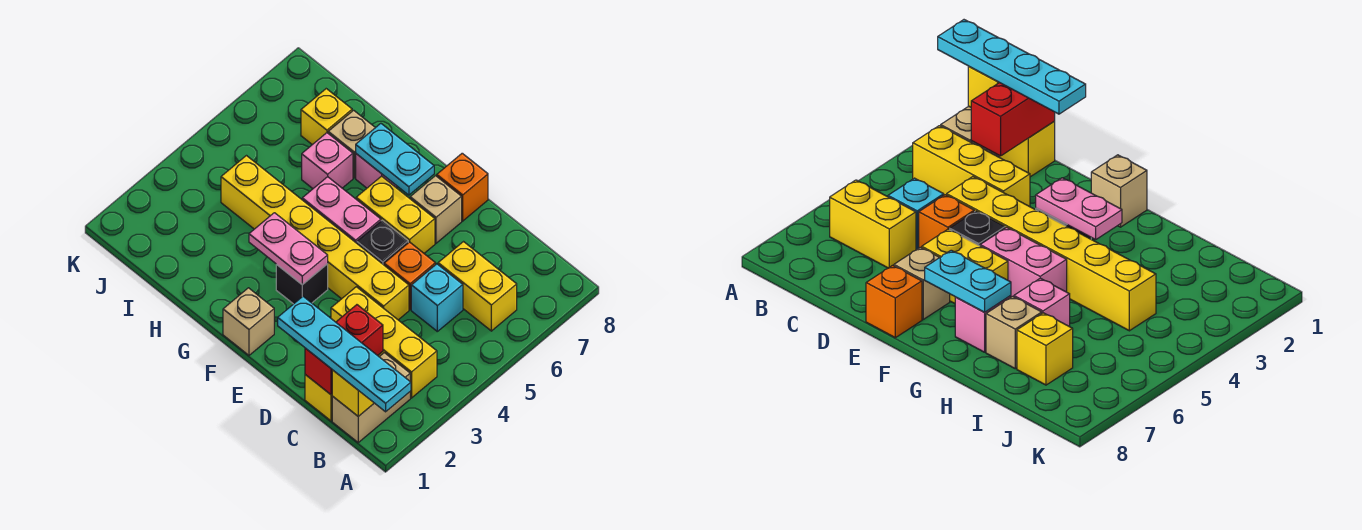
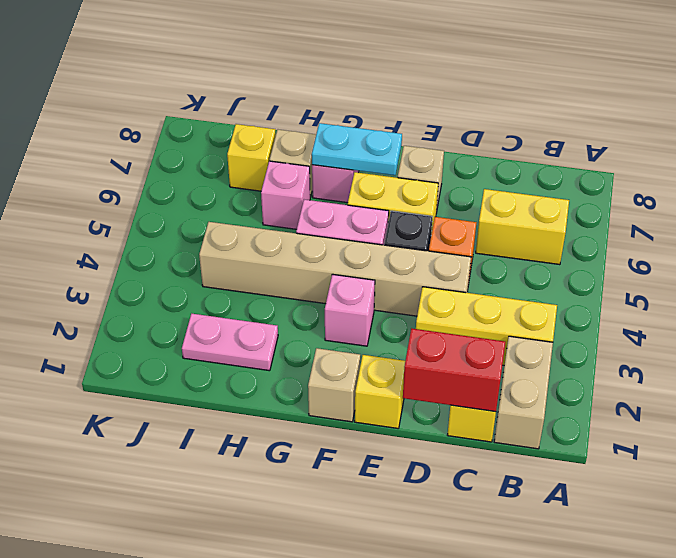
cyan 1x4 plate [278,297,411,412] -> none
yellow 1x1 brick [332,370,374,416] -> yellow 1x1 brick moved to [355,355,405,428]
red 1x2 brick [305,305,383,394] -> red 1x2 brick turned to [403,328,506,412]
cyan 1x1 brick [411,264,463,331] -> none
yellow 1x6 brick [221,156,409,320] -> tan 1x6 brick [199,222,471,316]
orange 1x1 brick [437,153,488,221] -> none
black 1x1 brick [276,264,328,304] -> pink 1x1 brick [325,274,375,346]
pink 1x2 plate [249,213,328,285] -> pink 1x2 plate moved to [182,314,278,371]

